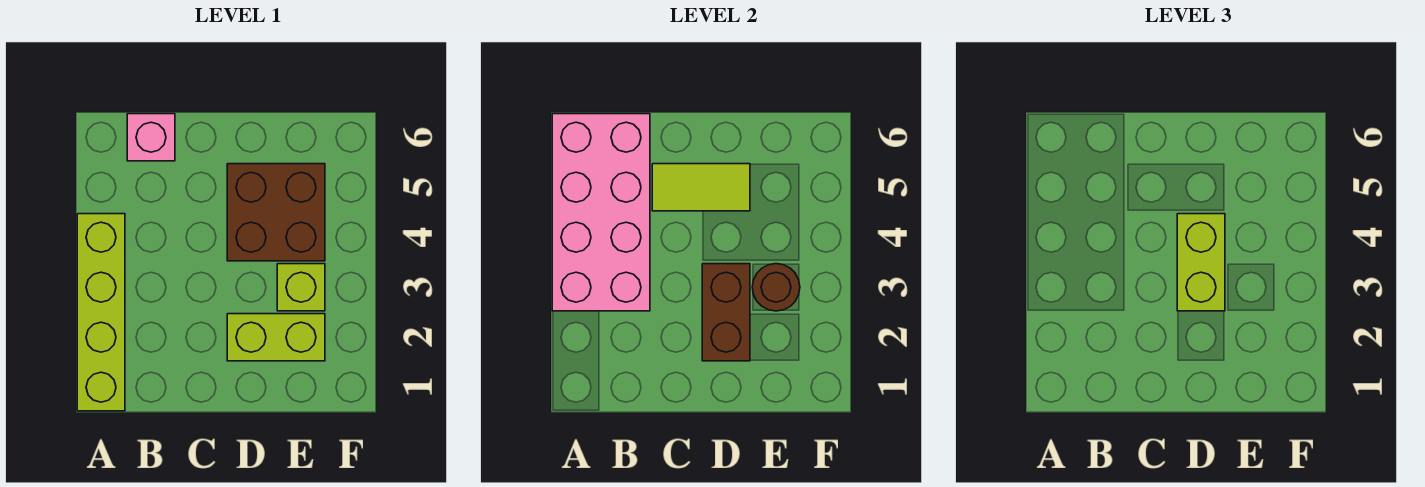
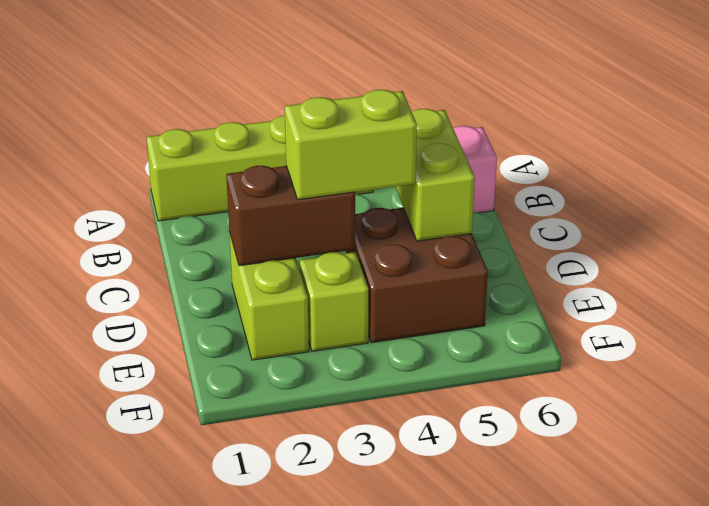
pink 2x4 brick [552,114,650,311] -> none
lime 1x2 tile [652,164,750,211] -> lime 1x2 brick [396,109,475,241]
brown 1x1 round brick [752,264,800,311] -> none

